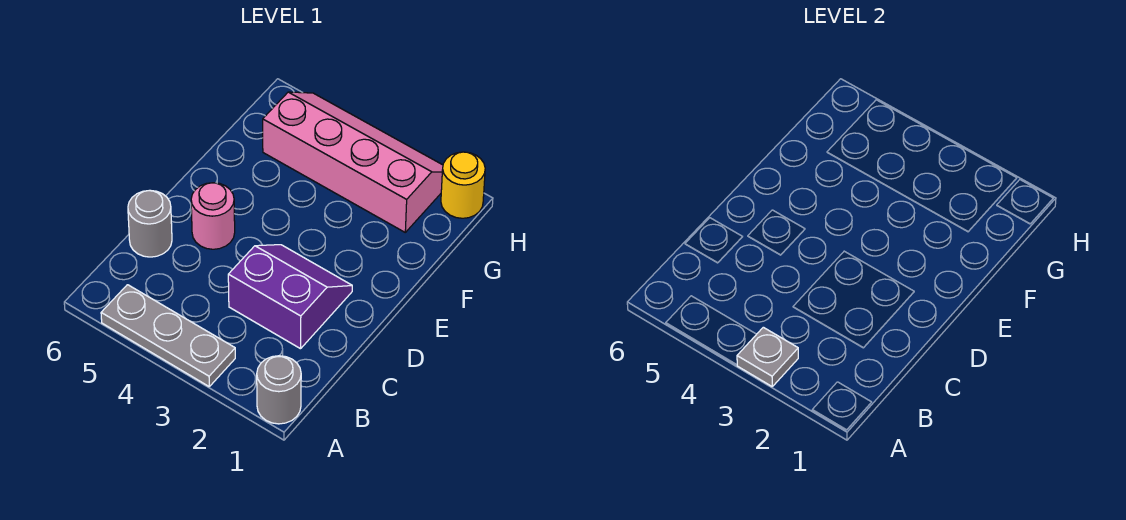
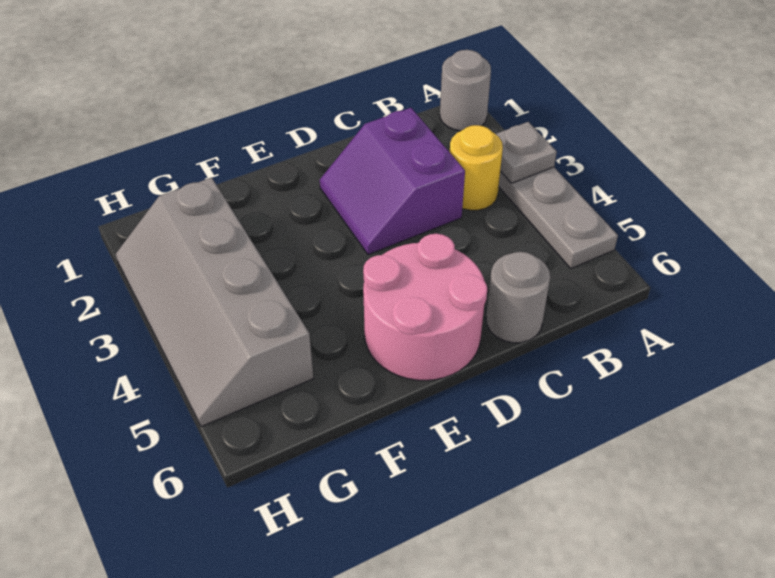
pink 1x1 round brick [191,183,235,249] -> pink 2x2 round brick [363,234,487,381]
pink 2x4 slope [263,92,443,232] -> grey 2x4 slope [116,178,313,427]
yellow 1x1 round brick [441,152,485,218] -> yellow 1x1 round brick moved to [450,125,503,210]

